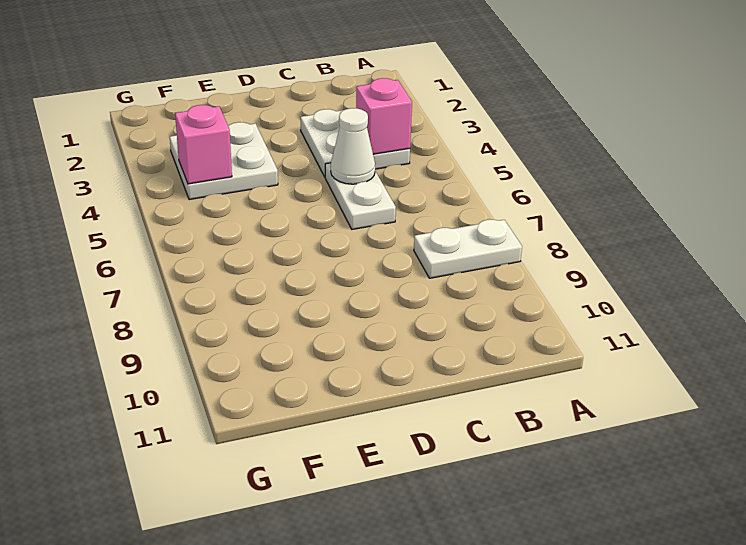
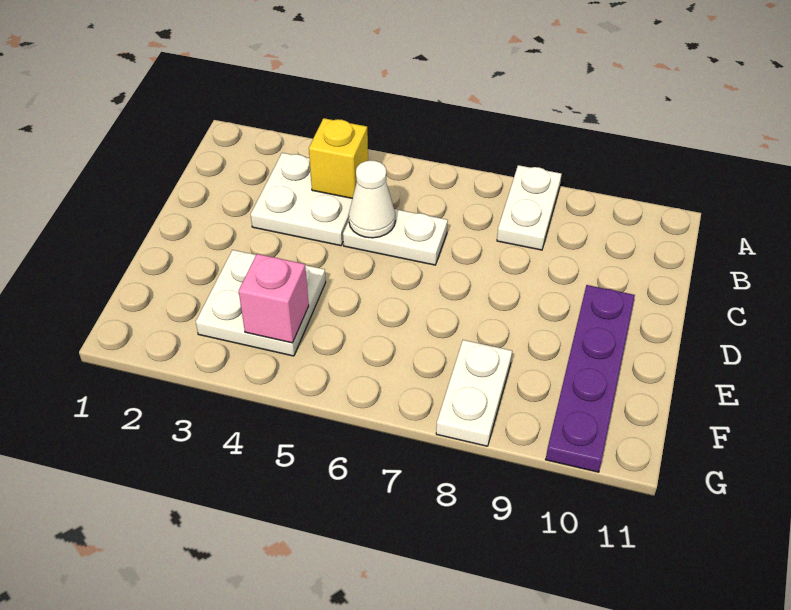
pink 1x1 brick [356,78,412,154] -> yellow 1x1 brick [309,118,368,198]
none -> purple 1x4 plate [546,285,635,472]
none -> white 1x2 plate [436,340,512,446]

